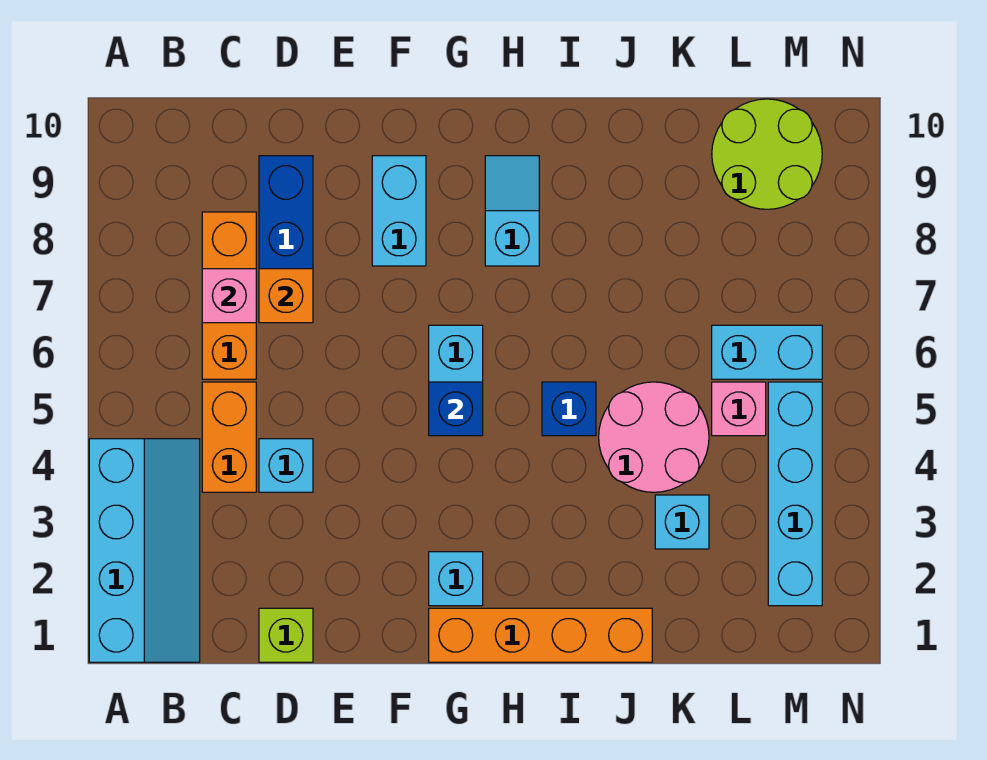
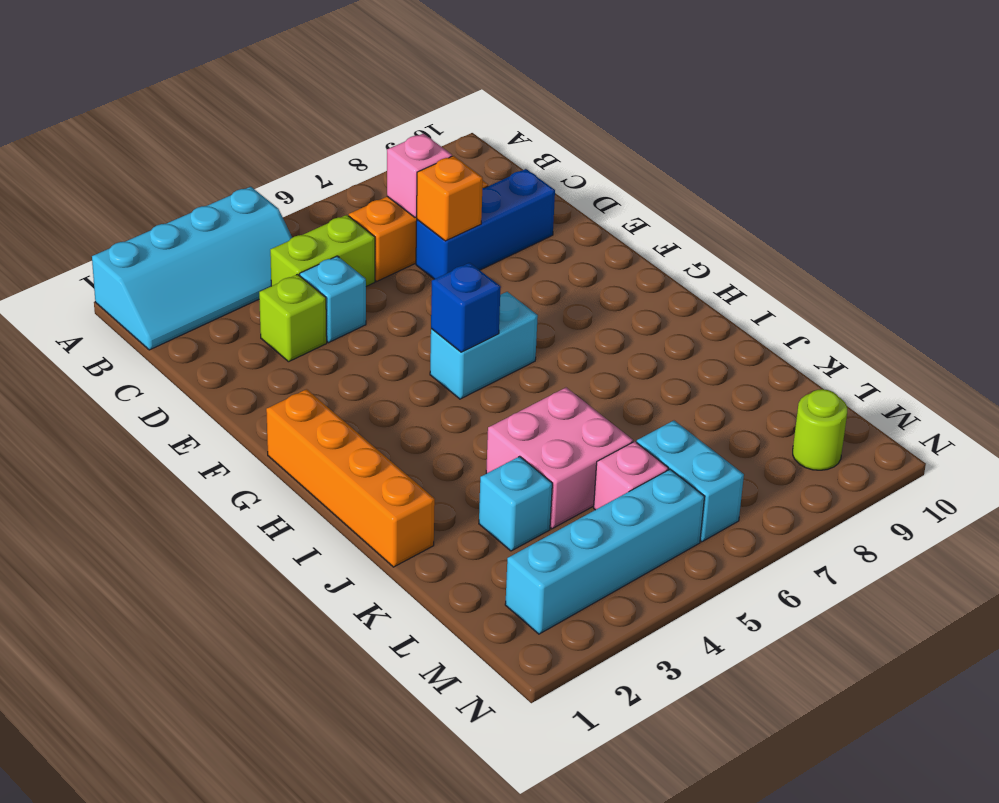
orange 1x2 brick [202,382,256,492] -> lime 1x2 brick [270,215,375,286]
lime 1x1 brick [259,608,313,662] -> lime 1x1 brick moved to [259,274,327,362]
cyan 1x2 brick [372,156,426,266] -> none
cyan 1x1 brick [429,552,483,606] -> none
cyan 1x2 slope [485,156,539,266] -> none
blue 1x1 brick [542,382,596,436] -> none
pink 2x2 round brick [599,382,709,492] -> pink 2x2 brick [486,388,633,529]
lime 2x2 round brick [712,99,822,209] -> lime 1x1 round brick [793,389,847,470]

